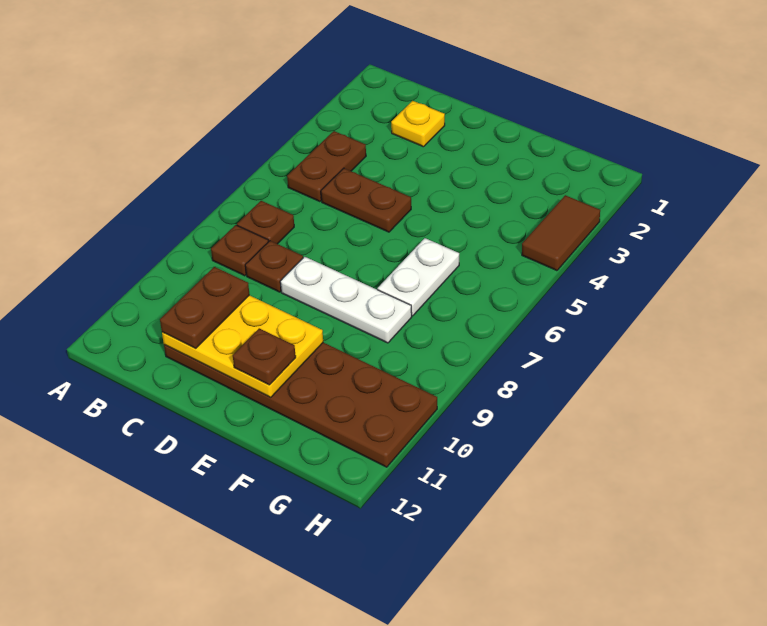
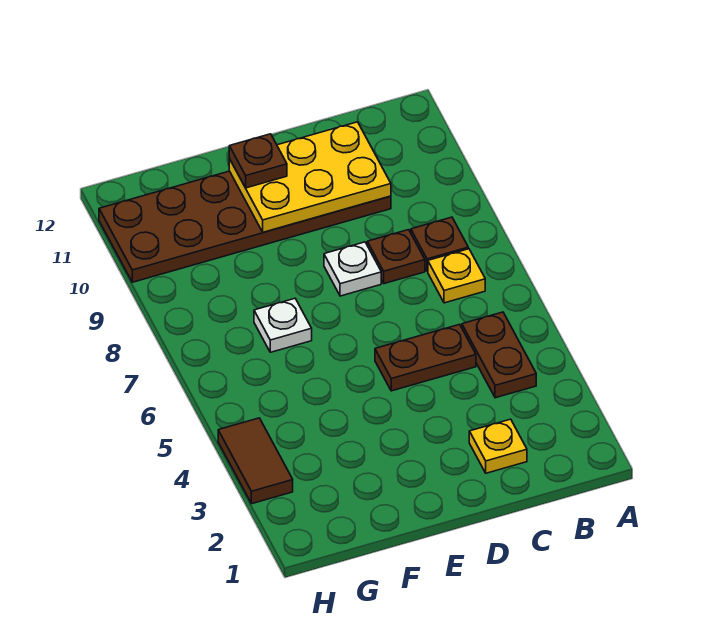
brown 1x1 plate [237,201,294,244] -> yellow 1x1 plate [428,249,485,303]
brown 1x2 plate [160,267,250,348] -> none
white 1x3 plate [280,257,412,343] -> white 1x1 plate [324,242,381,296]
white 1x2 plate [377,238,459,316] -> white 1x1 plate [254,299,312,352]

